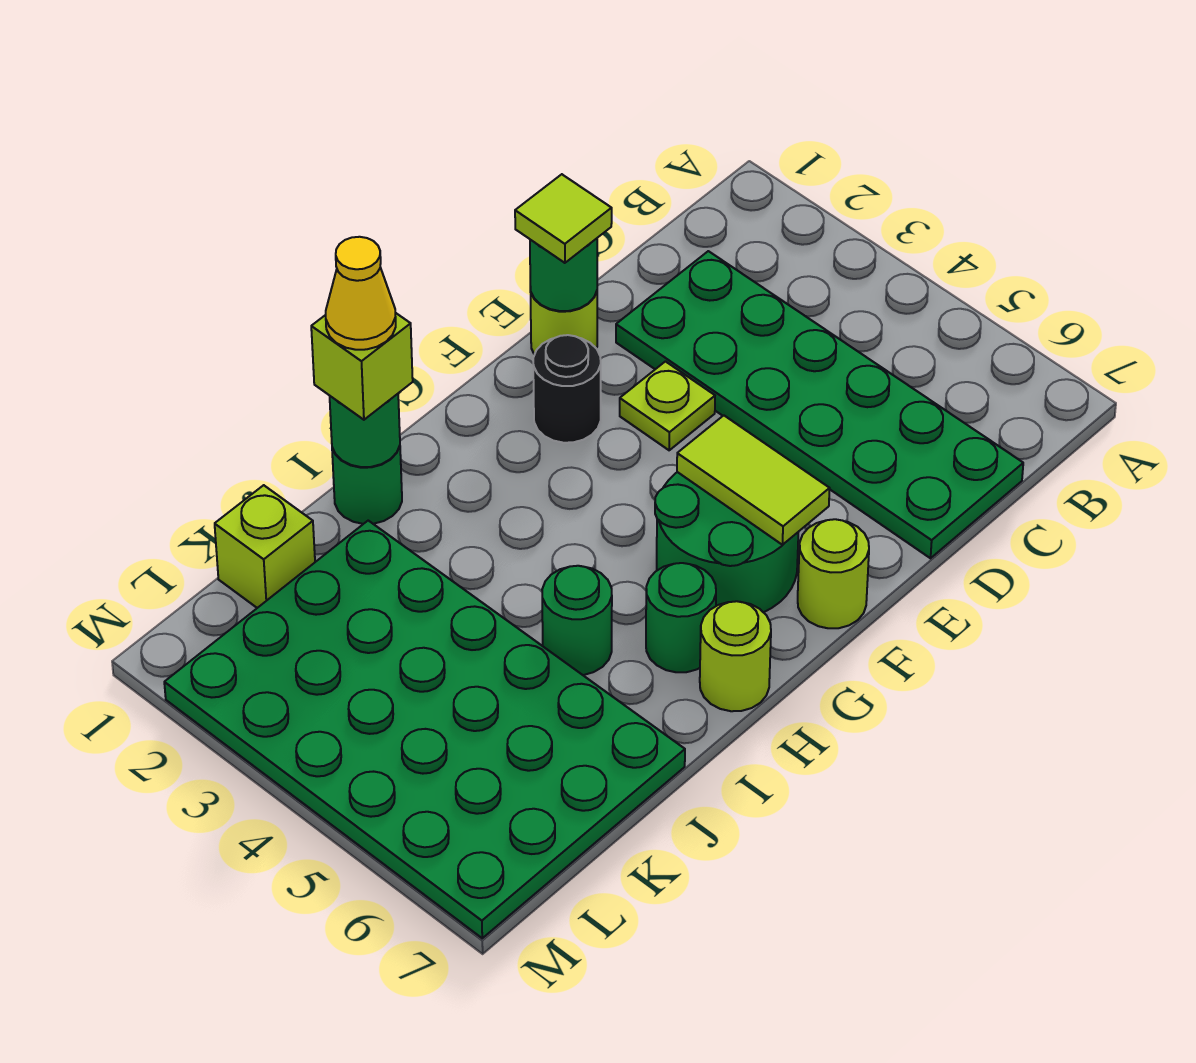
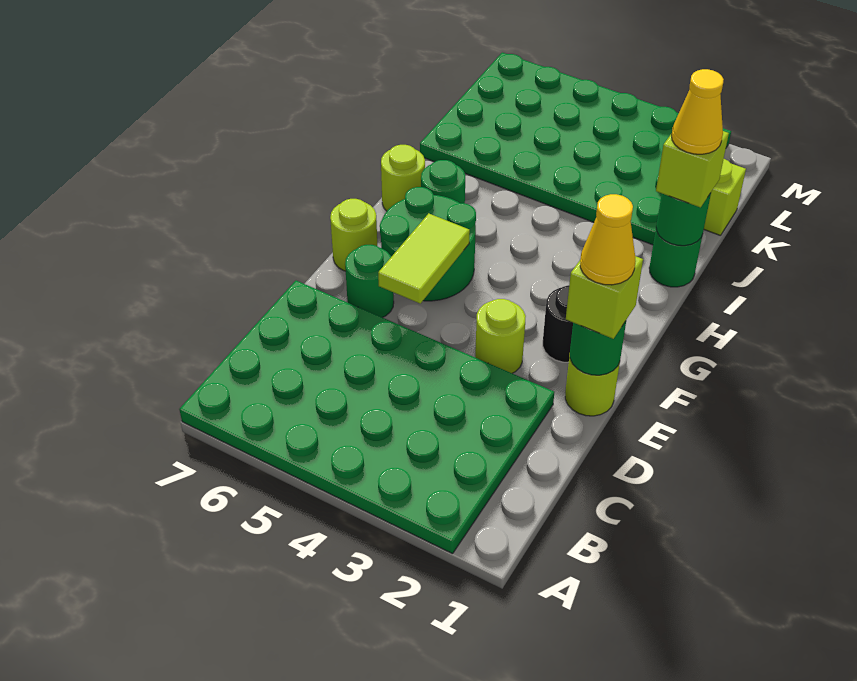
green 2x6 plate [616,251,1023,558] -> green 4x6 plate [179,281,554,554]
lime 1x1 tile [515,174,612,263] -> lime 1x1 brick [566,256,643,339]
none -> yellow 1x1 cone [580,194,636,285]
lime 1x1 plate [620,362,715,450] -> lime 1x1 round brick [475,299,526,373]
lime 1x2 tile [677,415,830,545] -> lime 1x2 tile turned to [378,213,470,303]
green 1x1 round brick [542,566,612,675] -> green 1x1 round brick moved to [345,245,394,317]

